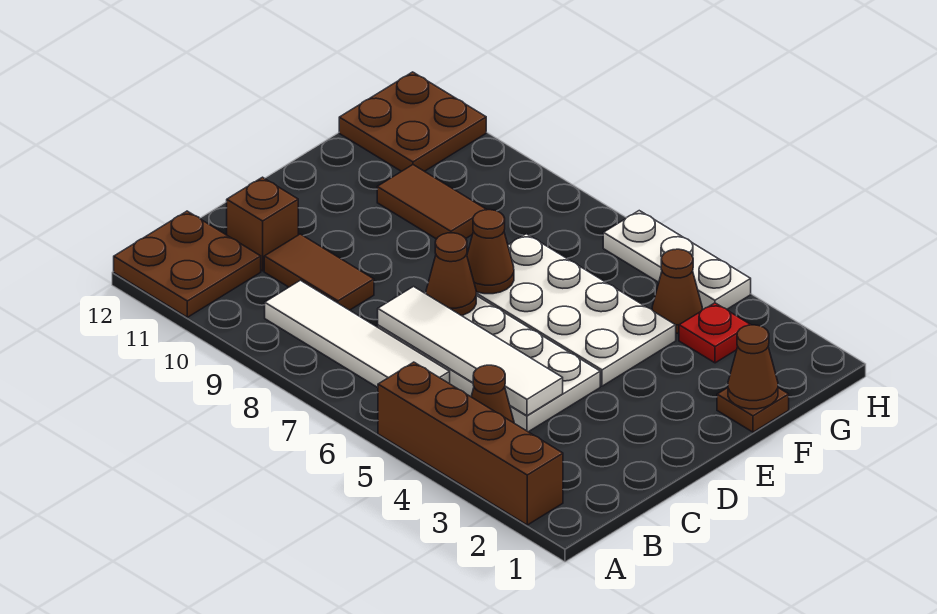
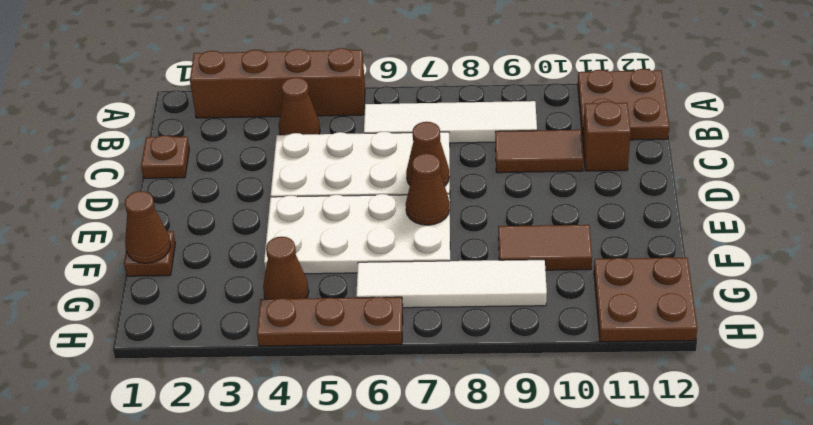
none -> brown 1x1 plate [141,135,189,178]
white 1x4 tile [378,287,563,416] -> white 1x4 tile moved to [356,260,547,308]
red 1x1 plate [679,303,751,363] -> none
white 1x3 plate [603,211,751,309] -> brown 1x3 plate [257,297,403,346]

